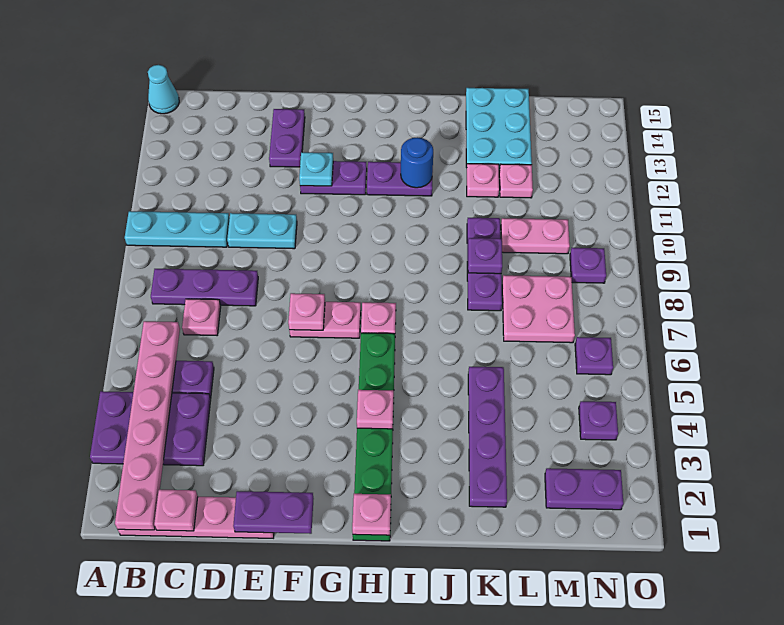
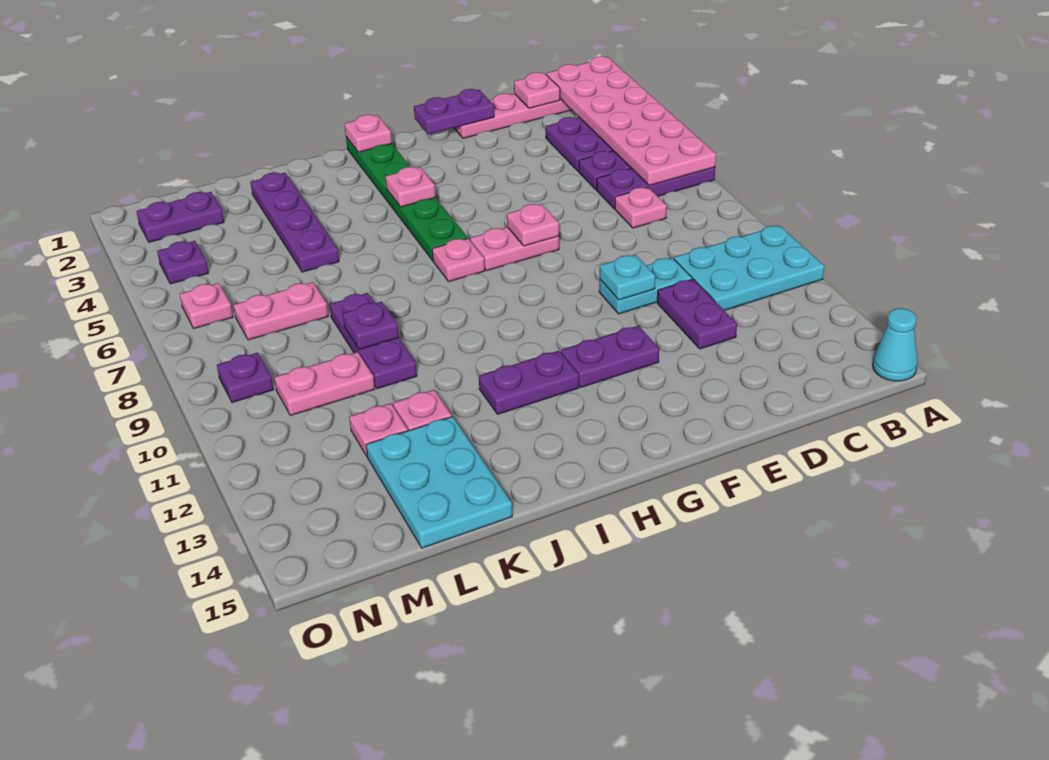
cyan 1x3 plate [125,211,230,247] -> cyan 2x3 plate [674,225,824,310]
pink 1x6 plate [115,321,180,530] -> pink 2x6 plate [546,56,716,185]
purple 1x3 plate [151,269,258,306] -> purple 1x3 plate moved to [597,167,715,209]
purple 1x2 plate [269,109,305,167] -> purple 1x2 plate moved to [657,279,737,349]
cyan 1x1 plate [299,152,333,186] -> cyan 1x1 plate moved to [600,255,655,300]
blue 1x1 round brick [401,138,433,188] -> none
pink 2x2 plate [502,275,575,343] -> pink 1x2 plate [233,282,328,340]
purple 1x1 plate [575,337,613,375] -> pink 1x1 plate [180,283,233,328]

